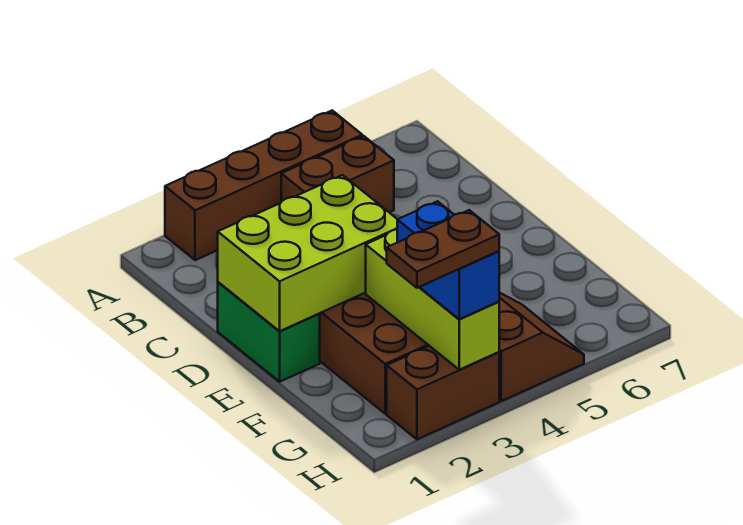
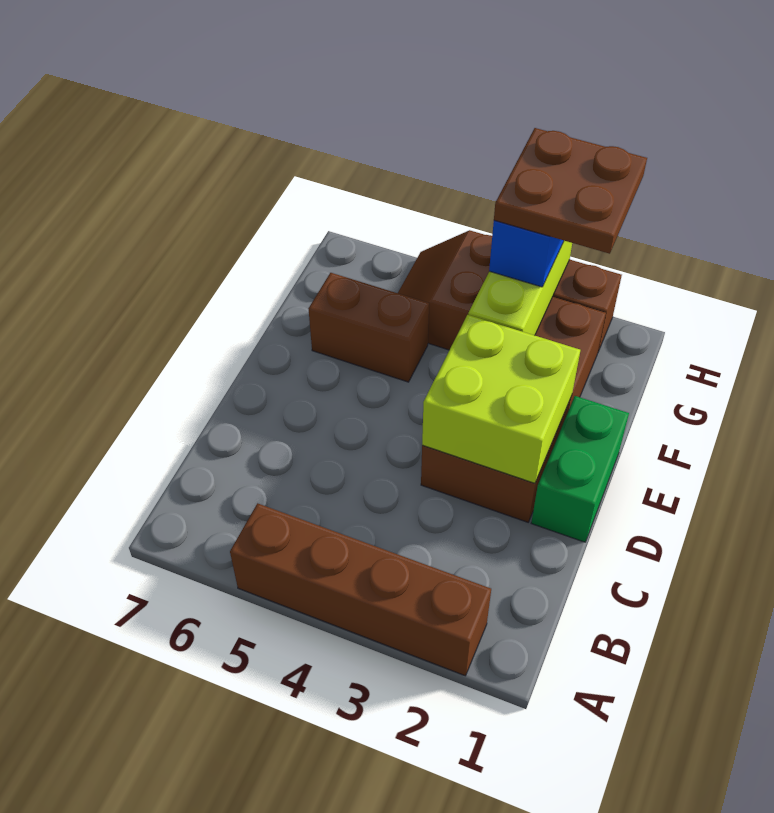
brown 1x2 brick [281,136,394,212] -> brown 1x2 brick moved to [309,273,429,382]
lime 2x3 brick [218,175,397,331] -> lime 2x2 brick [422,315,580,483]
brown 1x2 plate [387,210,499,288] -> brown 2x2 plate [494,128,647,254]

